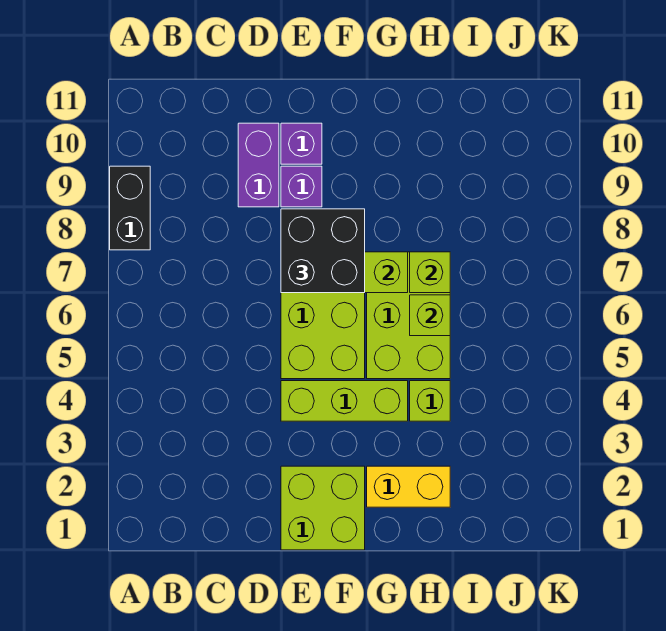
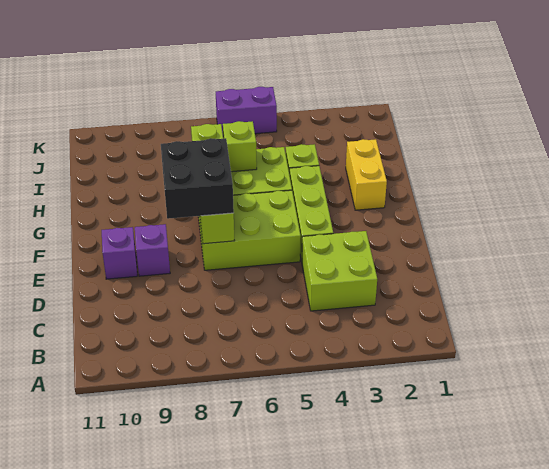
black 1x2 brick [110,166,150,250] -> none
purple 1x2 brick [238,123,279,207] -> purple 1x2 brick moved to [216,87,277,134]
lime 2x2 brick [281,466,365,550] -> lime 2x2 brick moved to [302,231,377,311]

